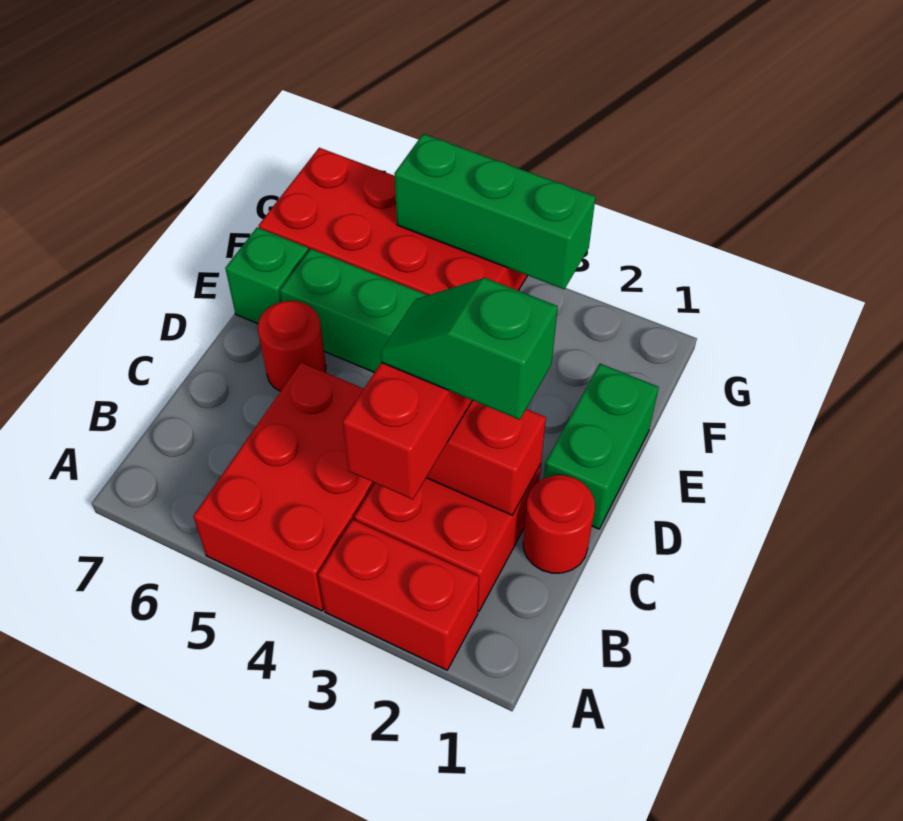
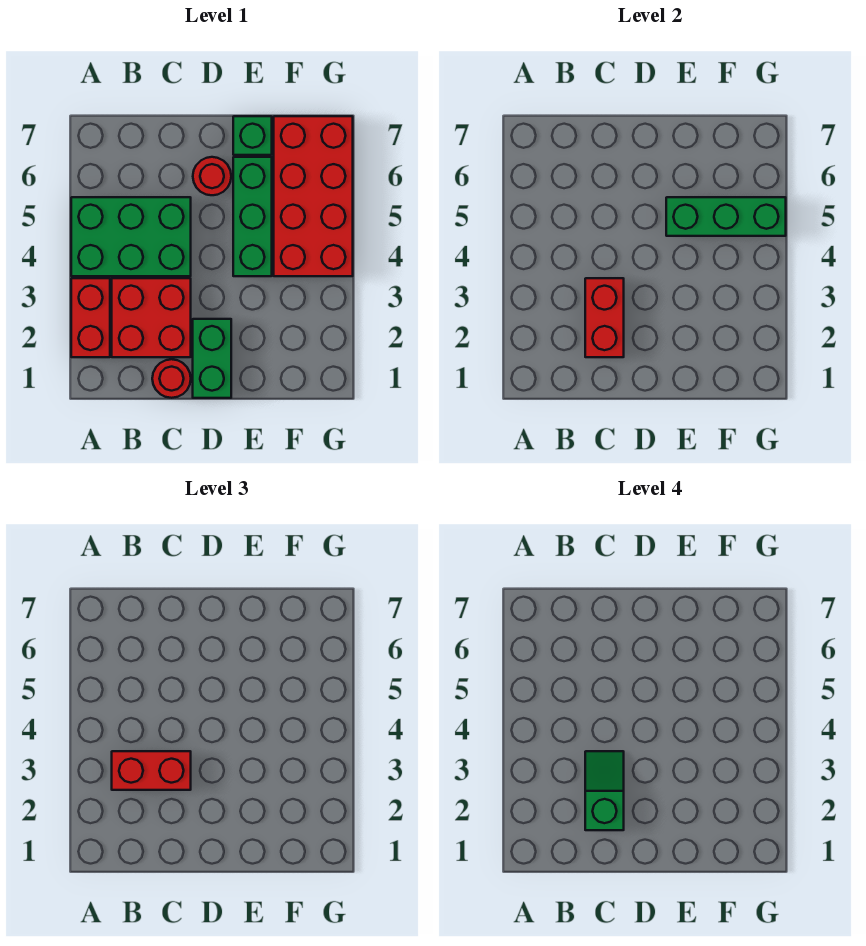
red 2x3 brick [193,362,375,611] -> green 2x3 brick [71,197,191,276]
green 1x2 brick [544,364,659,529] -> green 1x2 brick turned to [193,319,231,398]
green 1x3 brick [394,134,595,289] -> green 1x3 brick turned to [666,197,786,236]

